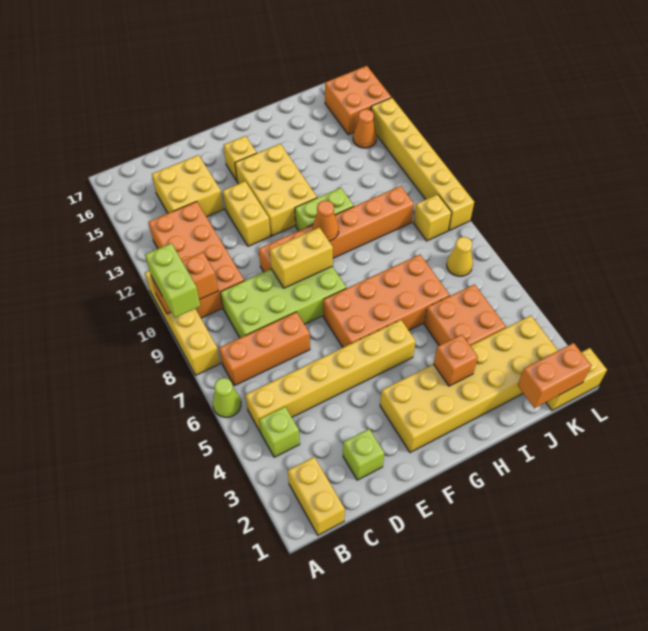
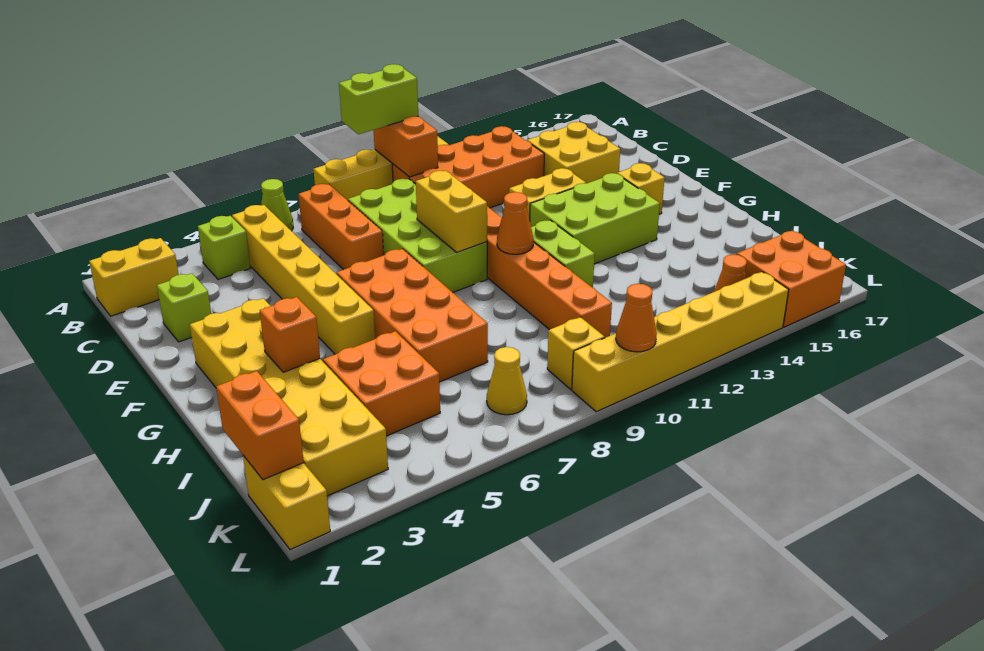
yellow 2x3 brick [235,144,317,236] -> lime 2x3 brick [530,173,660,264]
none -> orange 1x1 cone [616,284,657,352]

